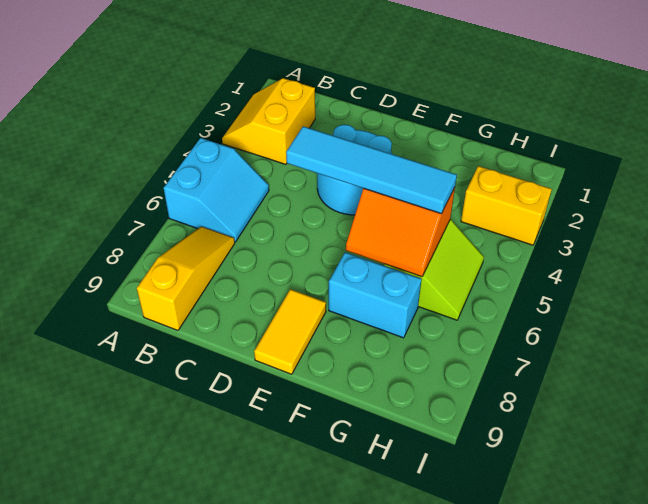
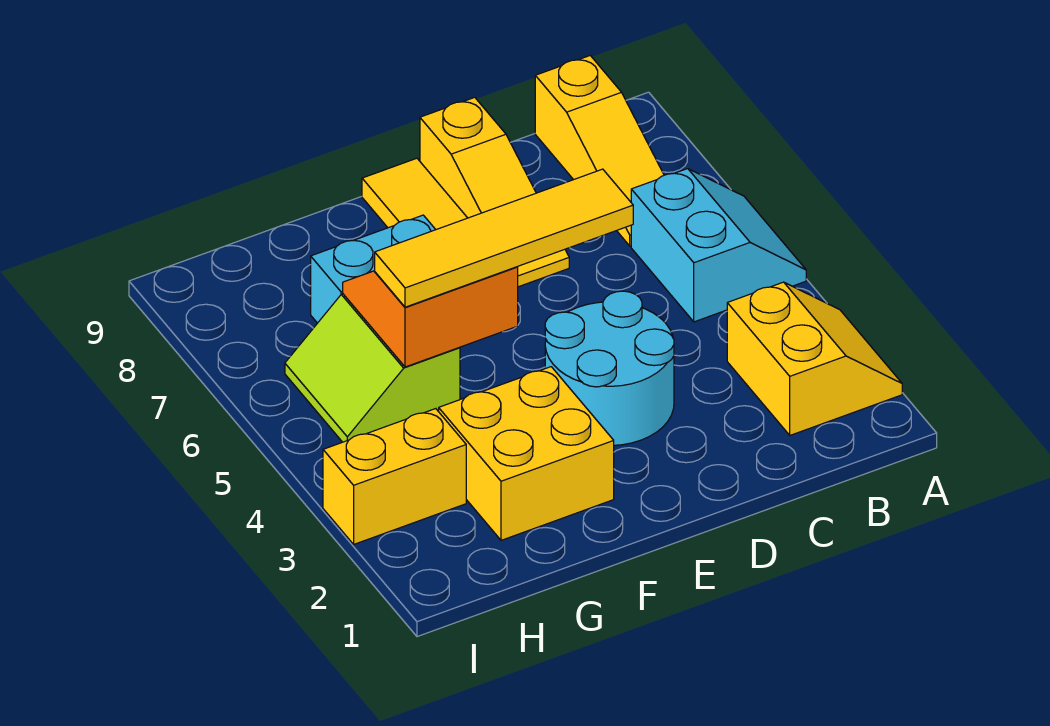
cyan 2x2 slope [164,138,269,242] -> cyan 2x2 slope turned to [631,169,806,322]
cyan 1x4 tile [286,126,457,214] -> yellow 1x4 tile [375,169,633,307]
none -> yellow 1x3 slope [420,97,569,287]
none -> yellow 2x2 brick [439,367,614,540]

